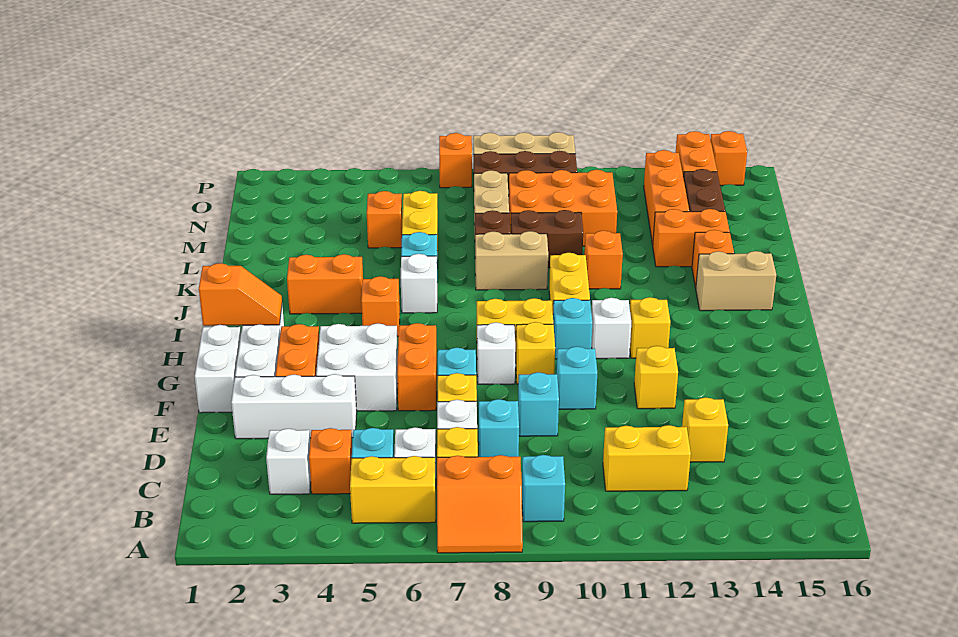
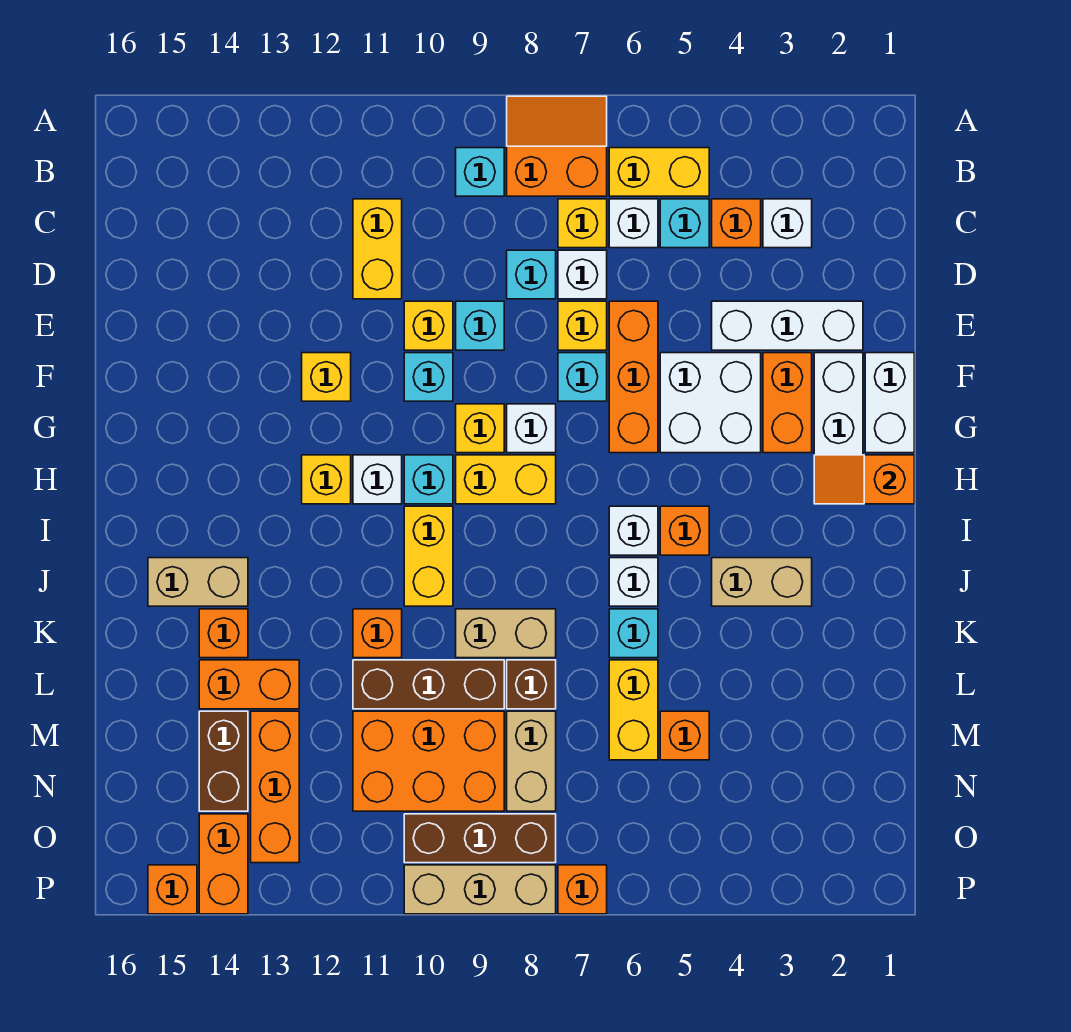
yellow 1x2 brick [603,425,691,491] -> yellow 1x2 brick turned to [353,199,402,299]
yellow 1x1 brick [682,397,728,462] -> yellow 1x1 brick moved to [404,301,453,350]
orange 1x2 brick [397,323,437,411] -> orange 1x3 brick [609,301,658,453]
none -> white 1x1 brick [609,506,658,555]
orange 1x2 brick [287,254,363,314] -> tan 1x2 brick [712,558,812,606]
brown 1x2 brick [511,210,583,268] -> brown 1x3 brick [353,660,504,709]

